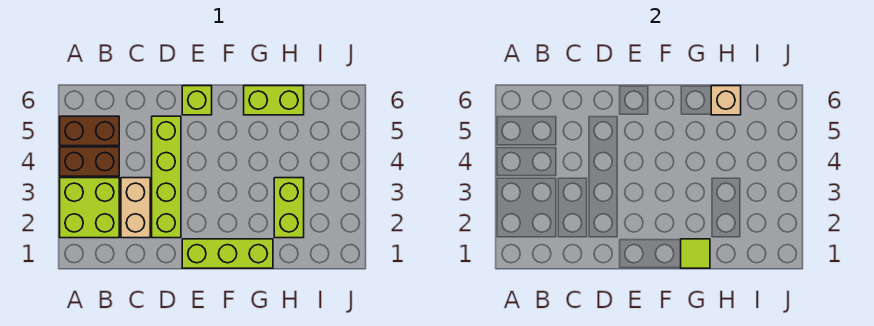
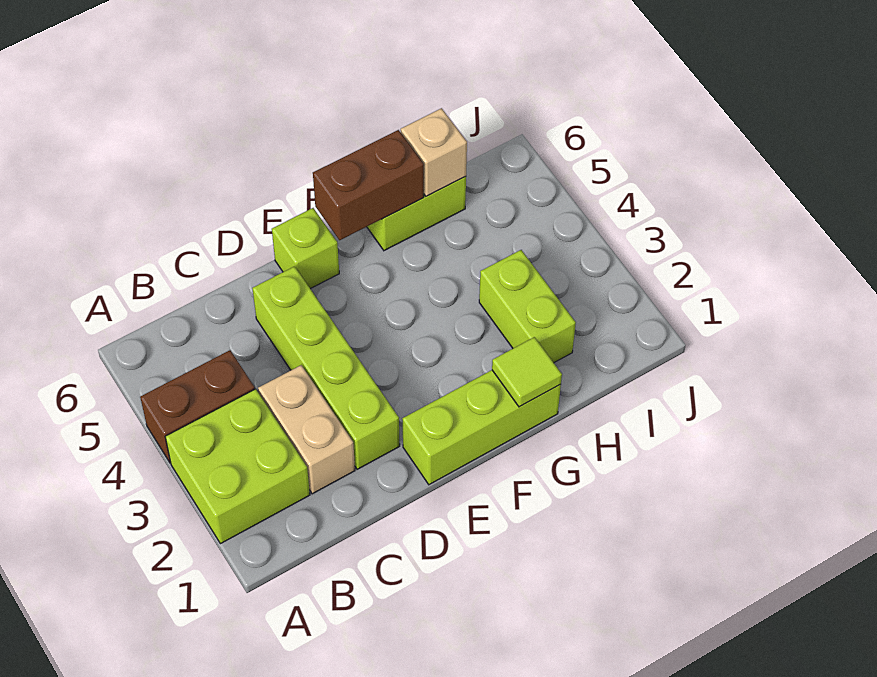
brown 1x2 brick [60,116,119,146] -> brown 1x2 brick moved to [313,130,424,240]

